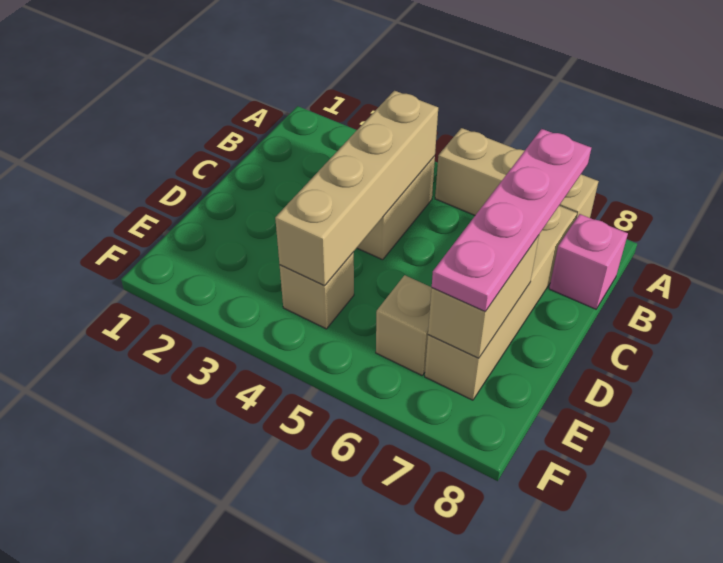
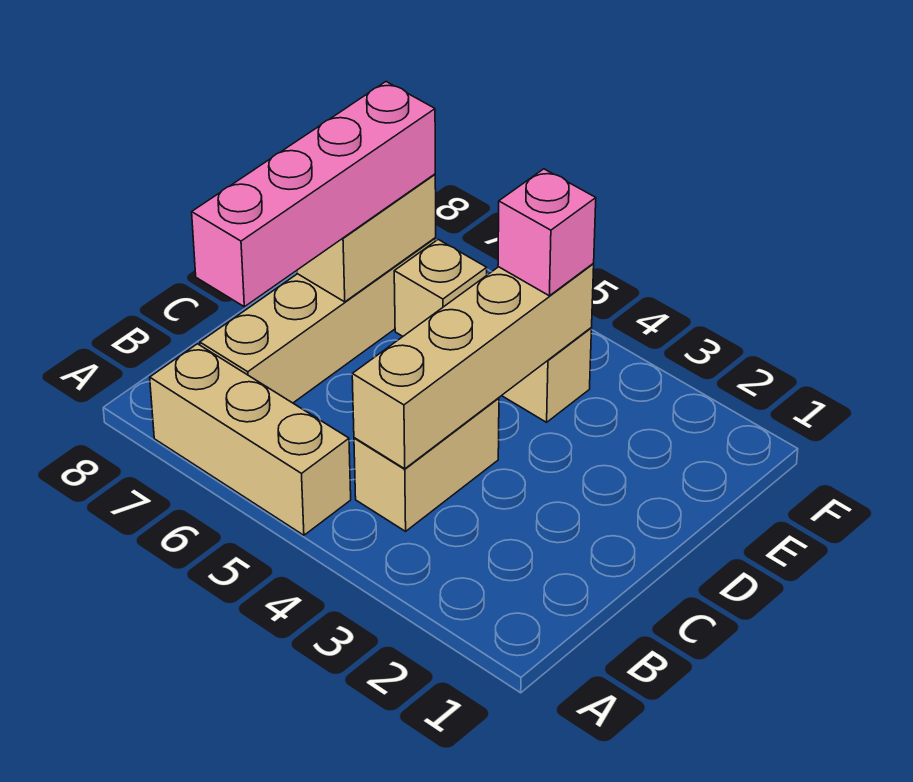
pink 1x4 plate [432,129,591,311] -> pink 1x4 brick [192,82,435,307]
pink 1x1 brick [549,214,628,309] -> pink 1x1 brick moved to [498,169,596,296]

